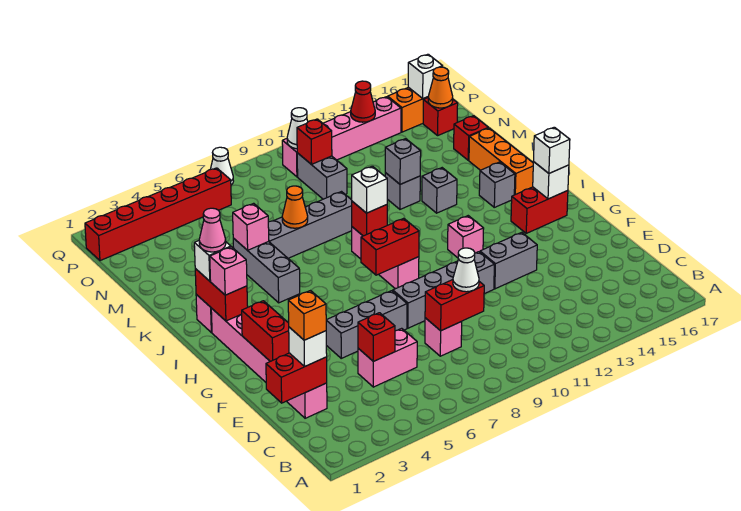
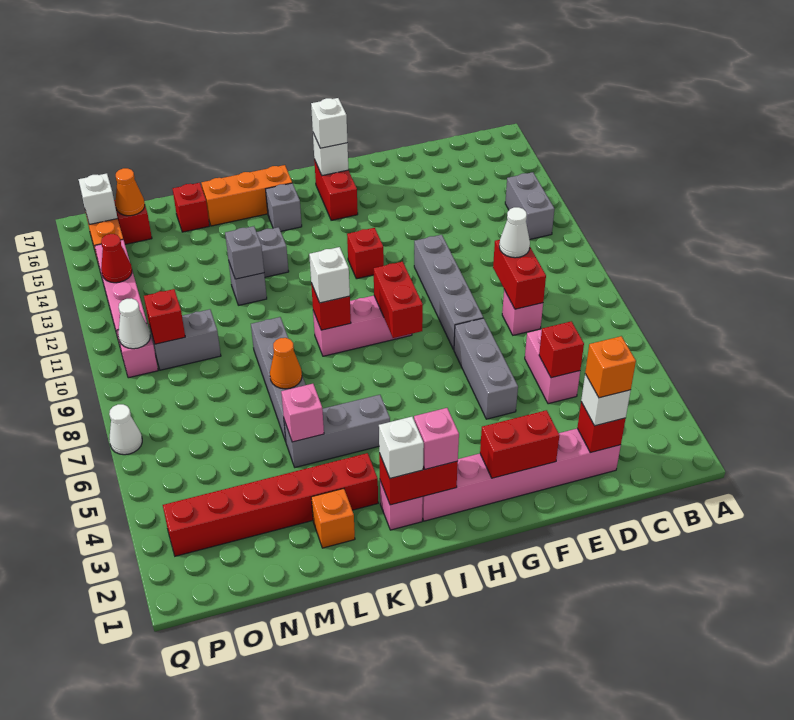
red 1x2 brick [266,353,327,403] -> red 1x1 brick [577,402,626,453]
grey 1x2 brick [480,232,537,289] -> grey 1x2 brick moved to [505,172,555,239]
pink 1x1 brick [448,216,484,258] -> red 1x1 brick [347,228,384,279]
pink 1x1 cone [199,208,226,252] -> none
none -> orange 1x1 brick [311,489,355,548]
red 1x6 brick [85,168,231,261] -> red 1x6 brick turned to [163,453,378,556]

